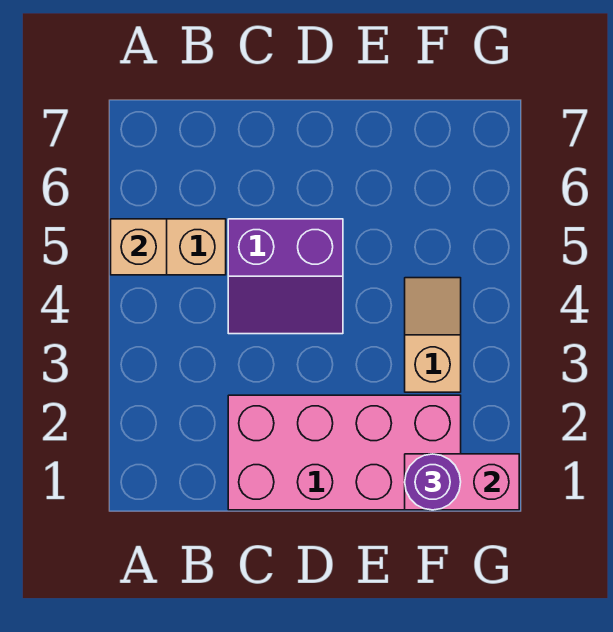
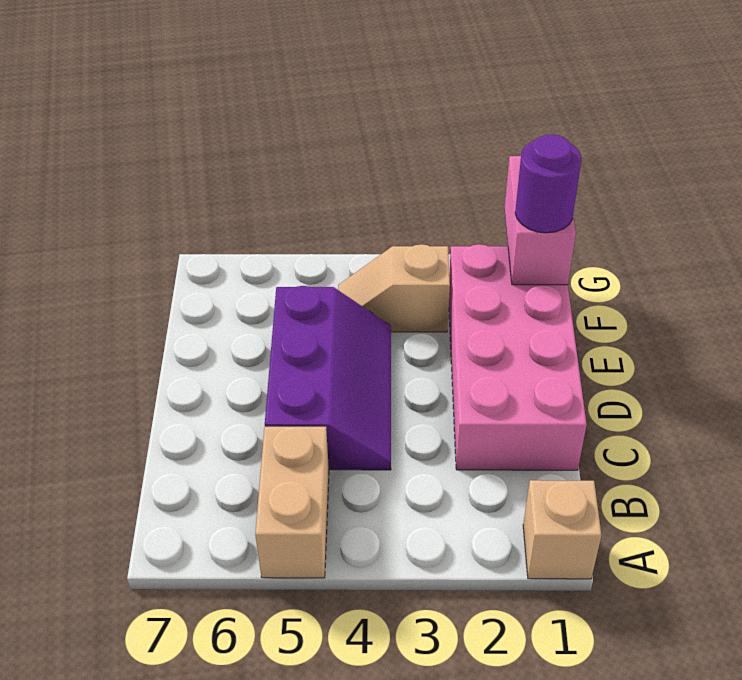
tan 1x1 brick [111,219,167,275] -> tan 1x1 brick moved to [523,480,601,579]
purple 2x2 slope [228,219,343,334] -> purple 2x3 slope [265,286,391,470]

